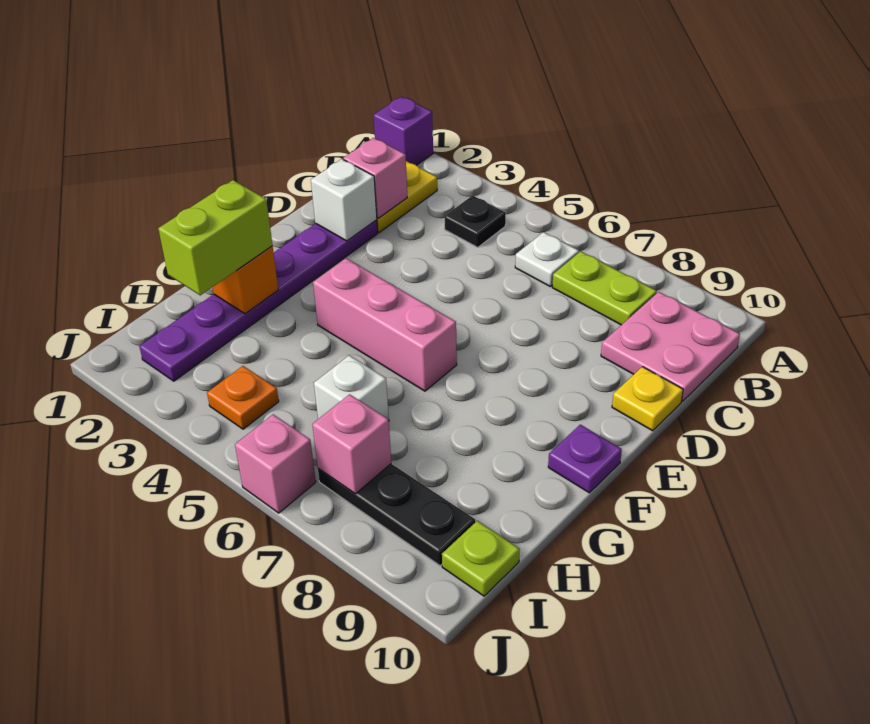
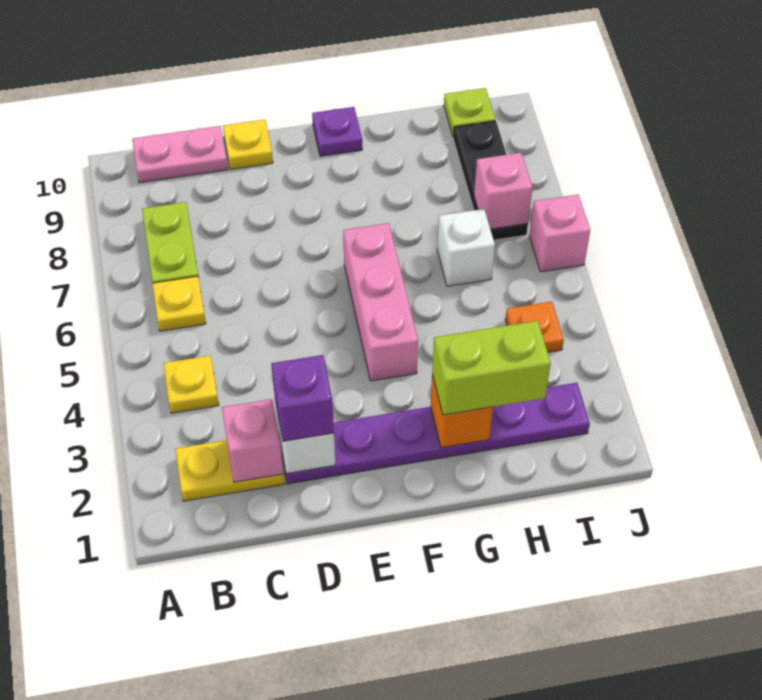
purple 1x1 brick [374,97,433,165] -> purple 1x1 brick moved to [271,355,334,441]
black 1x1 plate [445,195,506,247] -> yellow 1x1 plate [163,355,219,413]
white 1x1 plate [515,232,579,287] -> yellow 1x1 plate [152,276,206,331]
pink 2x2 plate [601,292,740,401] -> pink 1x2 plate [132,126,228,183]

